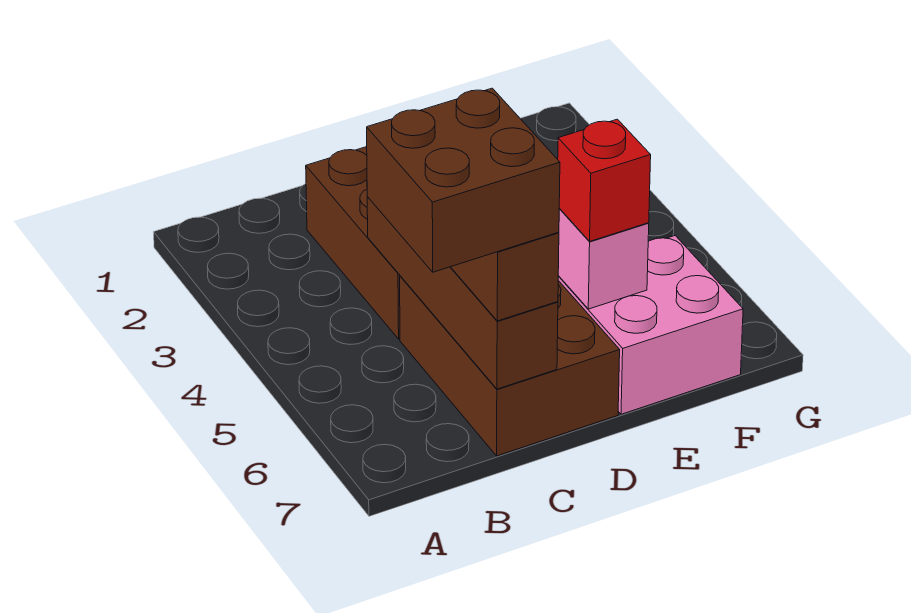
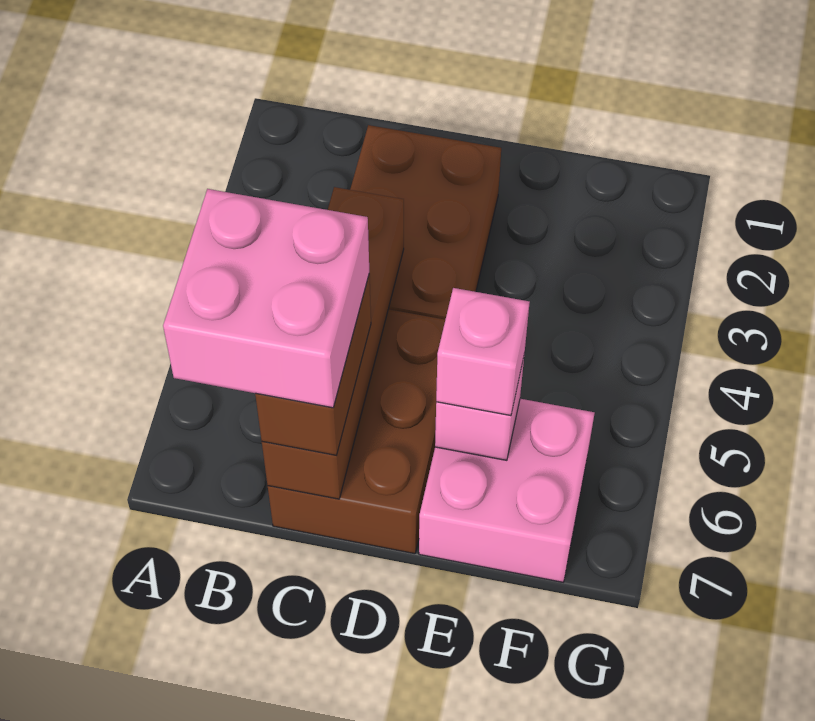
brown 2x2 brick [367,88,560,272] -> pink 2x2 brick [163,189,369,408]
red 1x1 brick [558,119,651,241] -> pink 1x1 brick [436,288,530,416]

